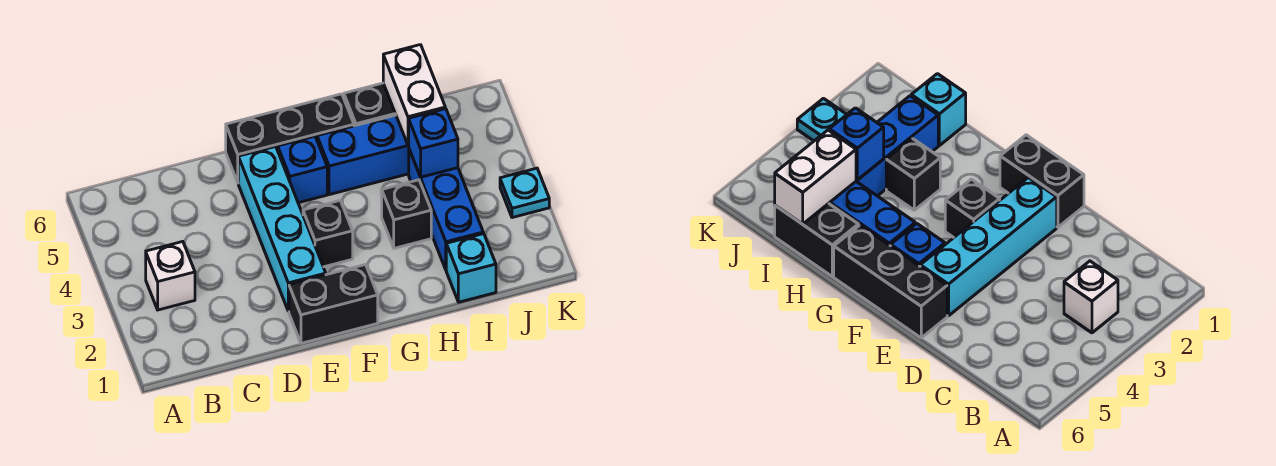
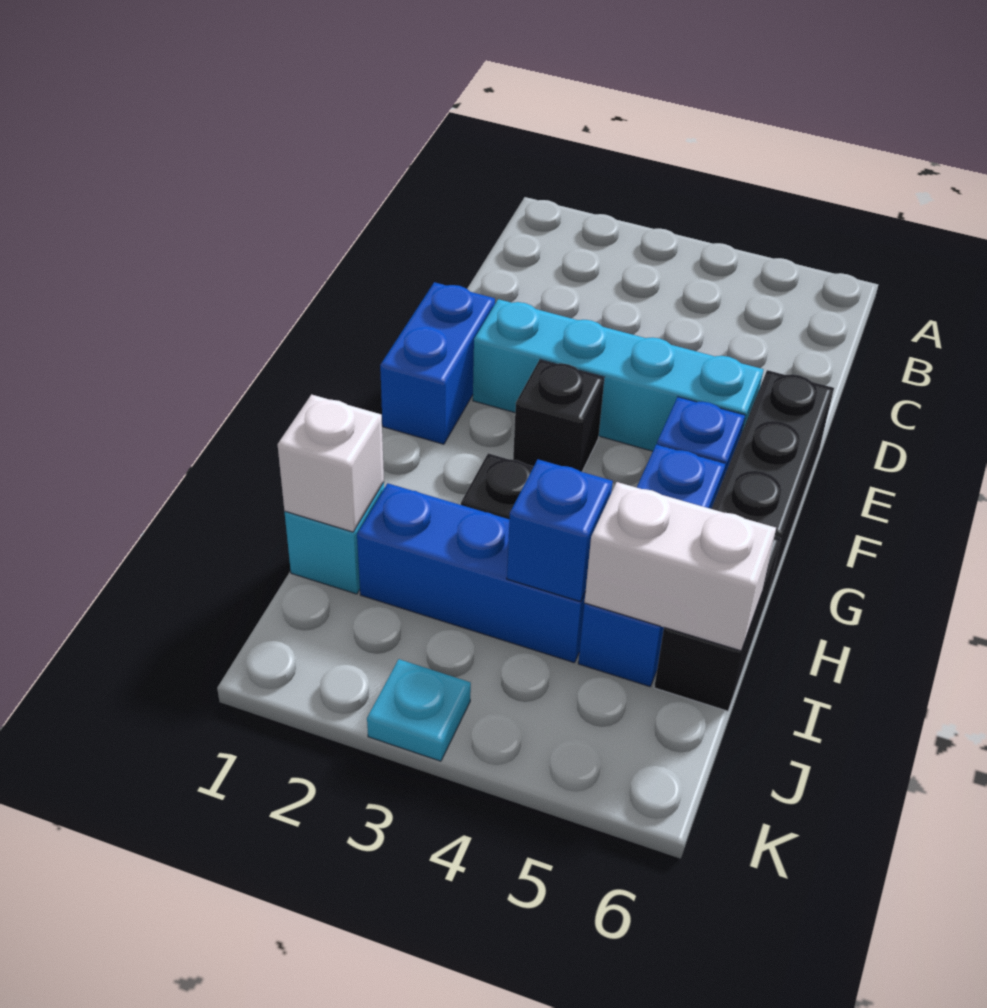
white 1x1 brick [146,242,195,310] -> white 1x1 brick moved to [278,395,384,532]
black 1x2 brick [289,265,378,343] -> blue 1x2 brick [380,282,495,444]

